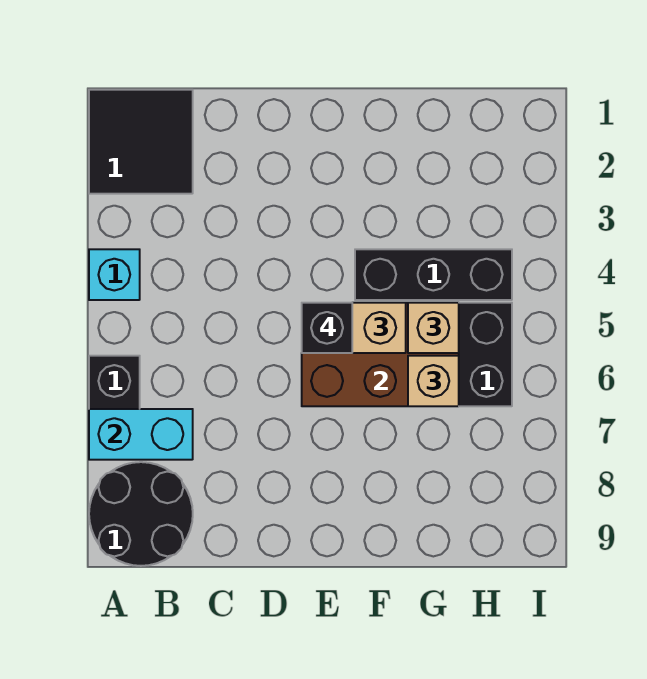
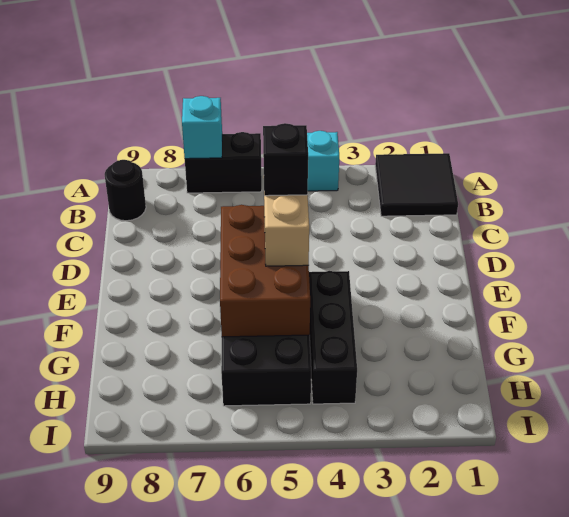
cyan 1x2 brick [89,409,193,460] -> cyan 1x1 brick [182,96,222,159]
black 2x2 round brick [89,462,193,566] -> black 1x1 round brick [105,160,146,221]
tan 1x1 brick [408,303,459,353] -> none
tan 1x1 brick [408,356,459,406] -> none

